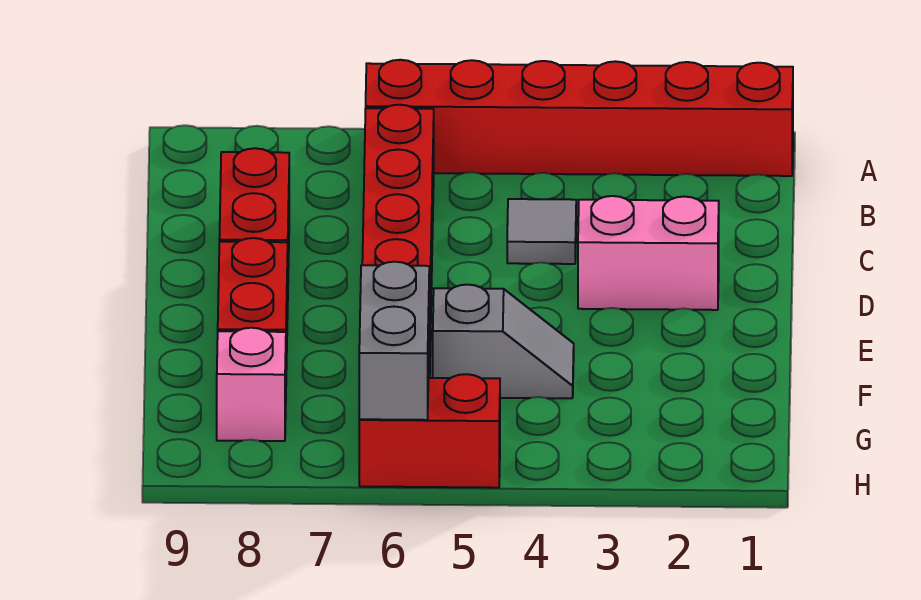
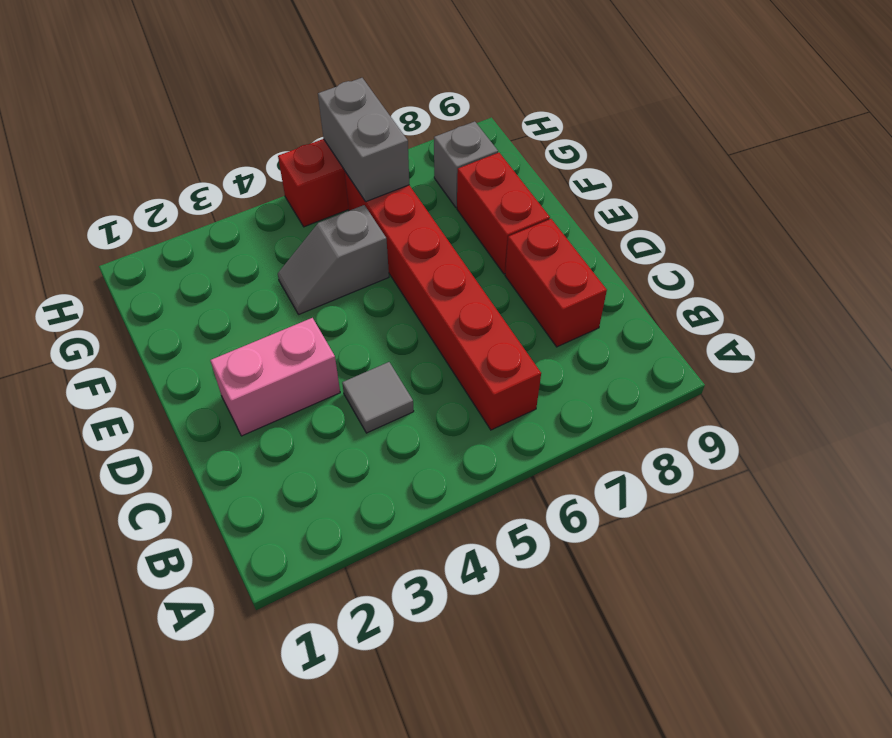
red 1x6 brick [366,60,793,176] -> none
pink 1x1 brick [217,328,286,441] -> grey 1x1 brick [434,122,498,207]

